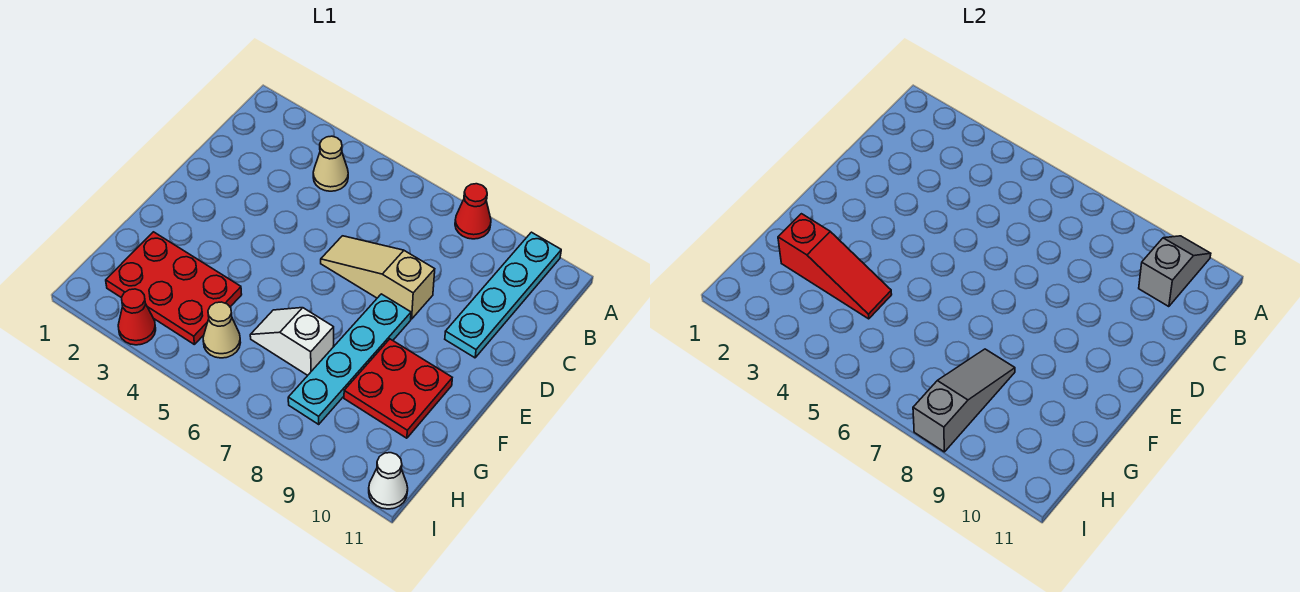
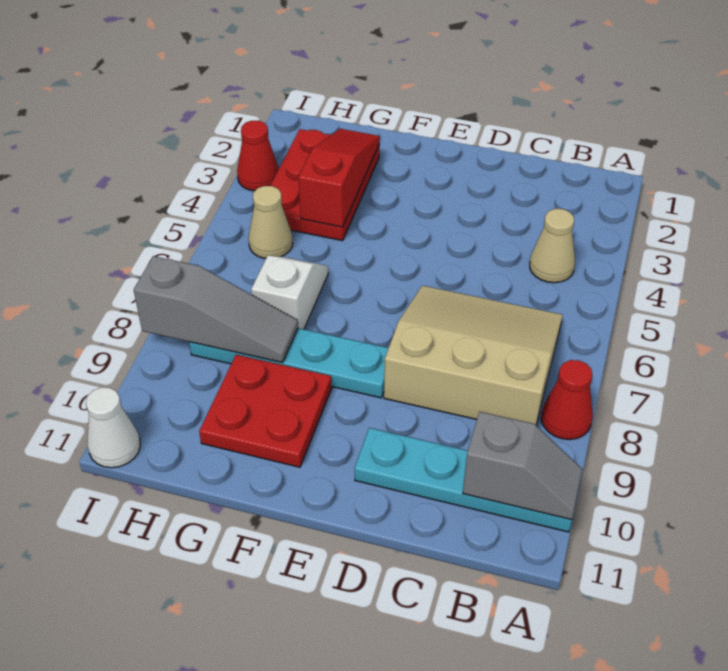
tan 1x3 slope [321,236,435,319] -> tan 3x3 slope [384,286,563,425]
red 1x3 slope [778,214,892,319] -> red 1x3 slope turned to [298,129,380,227]

